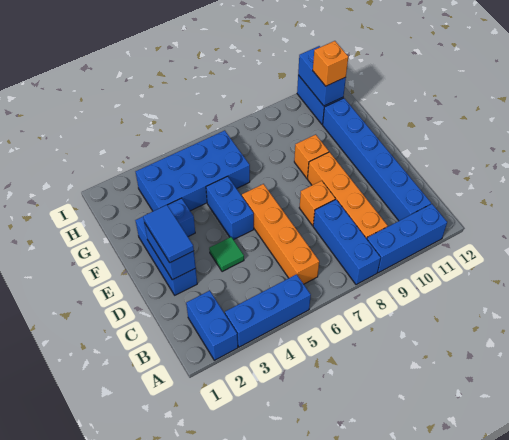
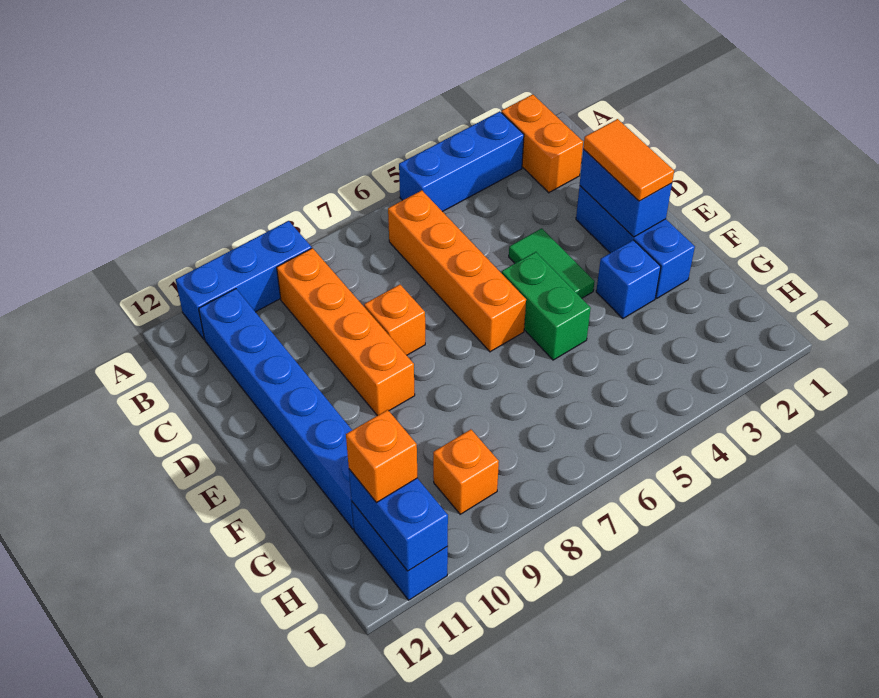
blue 1x2 brick [186,291,238,360] -> orange 1x2 brick [501,94,583,193]
blue 1x3 brick [313,199,381,285] -> none
blue 1x2 tile [143,205,194,263] -> orange 1x2 tile [583,119,674,201]
green 1x1 tile [209,237,244,272] -> green 1x2 tile [509,228,595,298]
blue 1x2 brick [206,176,254,240] -> green 1x2 brick [502,252,591,360]
orange 1x1 brick [294,135,329,178] -> orange 1x1 brick moved to [433,429,499,514]
blue 2x4 brick [135,130,250,211] -> none

